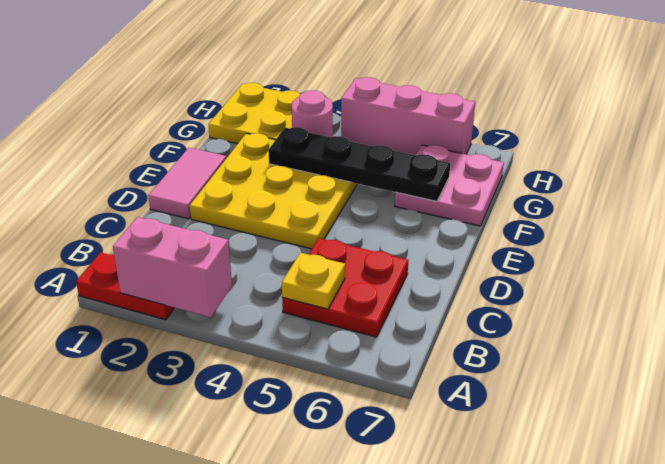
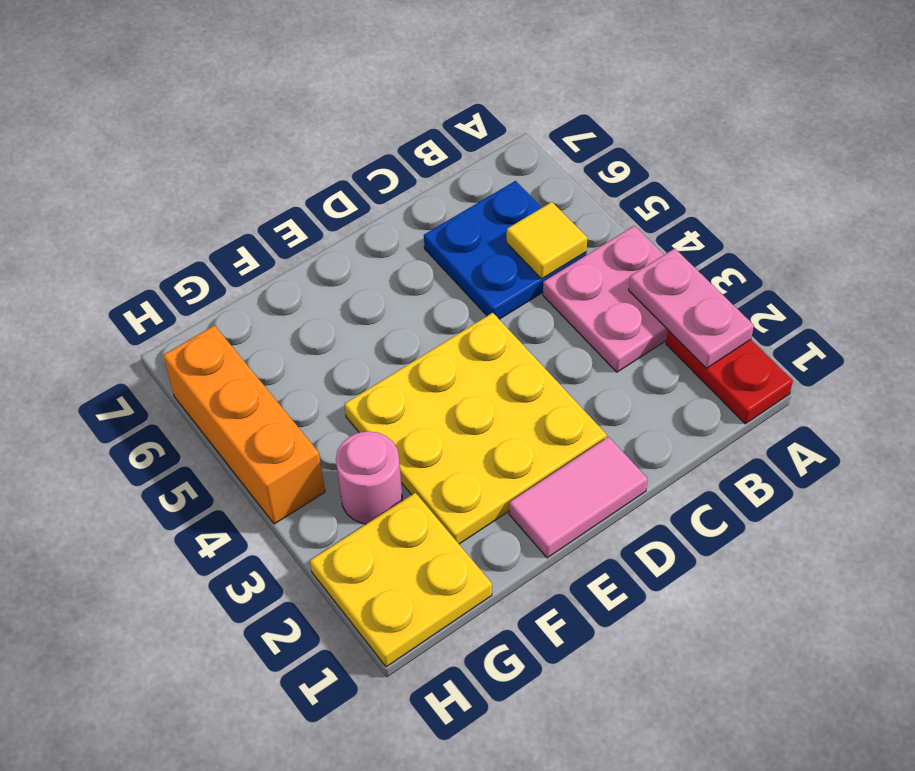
pink 1x2 brick [113,217,232,317] -> pink 1x2 plate [629,248,754,368]
red 2x2 plate [282,238,408,337] -> blue 2x2 plate [424,181,586,319]
yellow 1x1 plate [282,253,345,309] -> yellow 1x1 tile [507,202,587,279]
black 1x4 plate [268,127,450,201] -> none
pink 2x2 plate [395,145,504,226] -> pink 2x2 plate moved to [543,226,668,372]
pink 1x3 brick [341,77,475,155] -> orange 1x3 brick [163,325,325,524]

